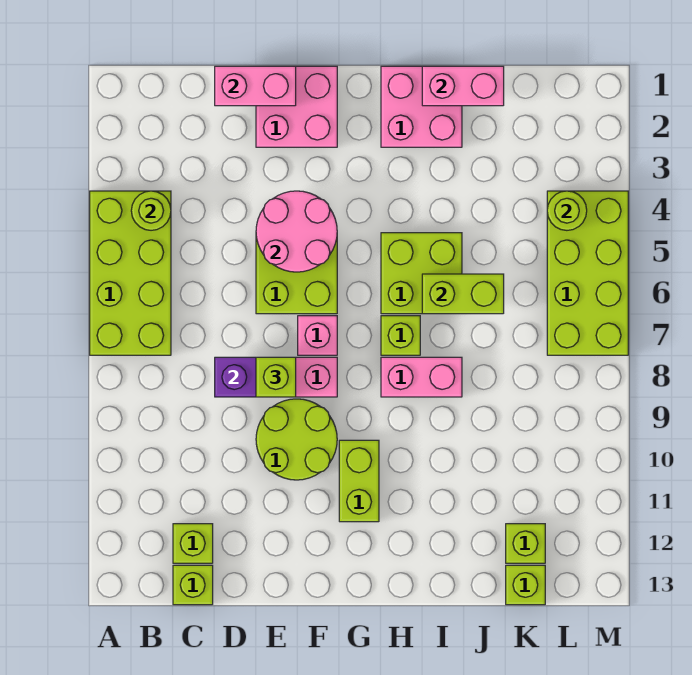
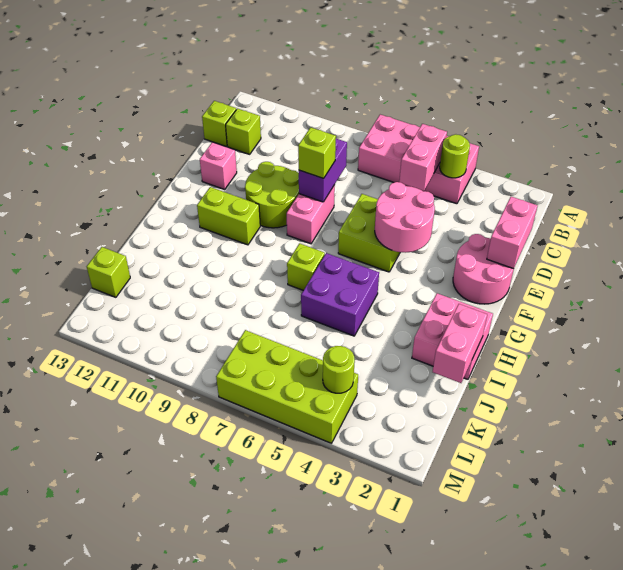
lime 2x4 brick [90,191,171,355] -> pink 2x4 brick [358,115,479,204]
pink 2x2 brick [256,66,337,147] -> pink 2x2 round brick [453,234,514,304]
pink 1x1 brick [298,316,337,355] -> pink 1x1 brick moved to [200,142,237,189]
lime 2x2 brick [381,233,462,314] -> purple 2x2 brick [301,253,379,336]
pink 1x2 brick [381,357,462,397] -> pink 1x2 brick moved to [399,124,447,191]
lime 1x2 brick [422,274,504,314] -> none
lime 1x1 brick [506,524,545,563] -> none

